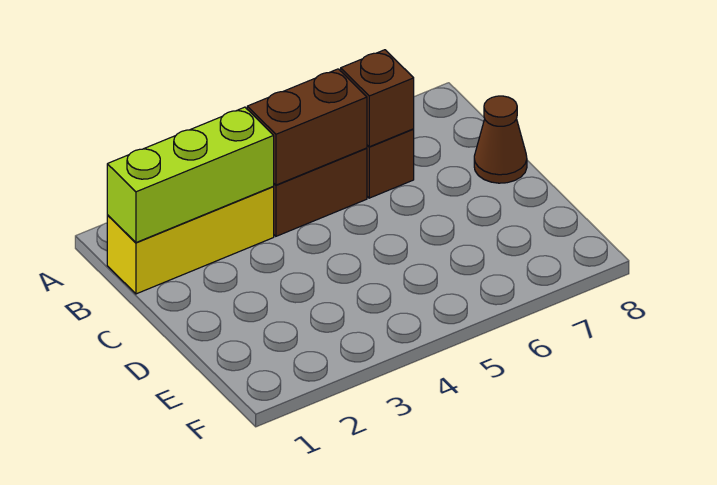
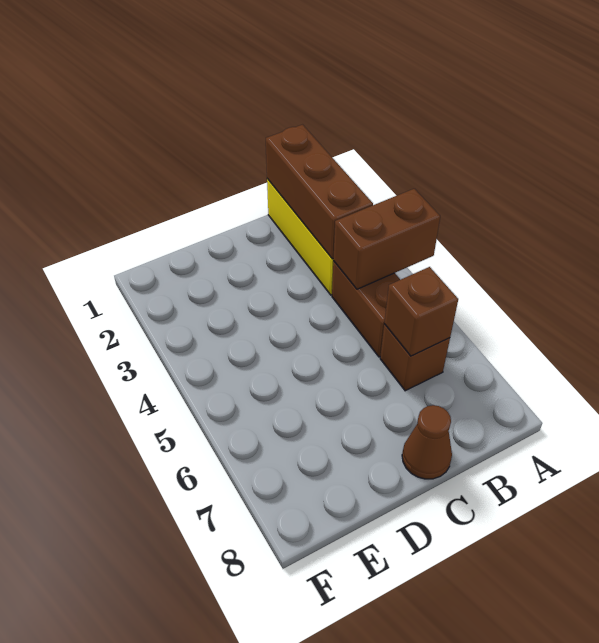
lime 1x3 brick [107,107,274,243] -> brown 1x3 brick [266,125,373,259]
brown 1x2 brick [247,69,367,185] -> brown 1x2 brick turned to [333,189,440,289]

